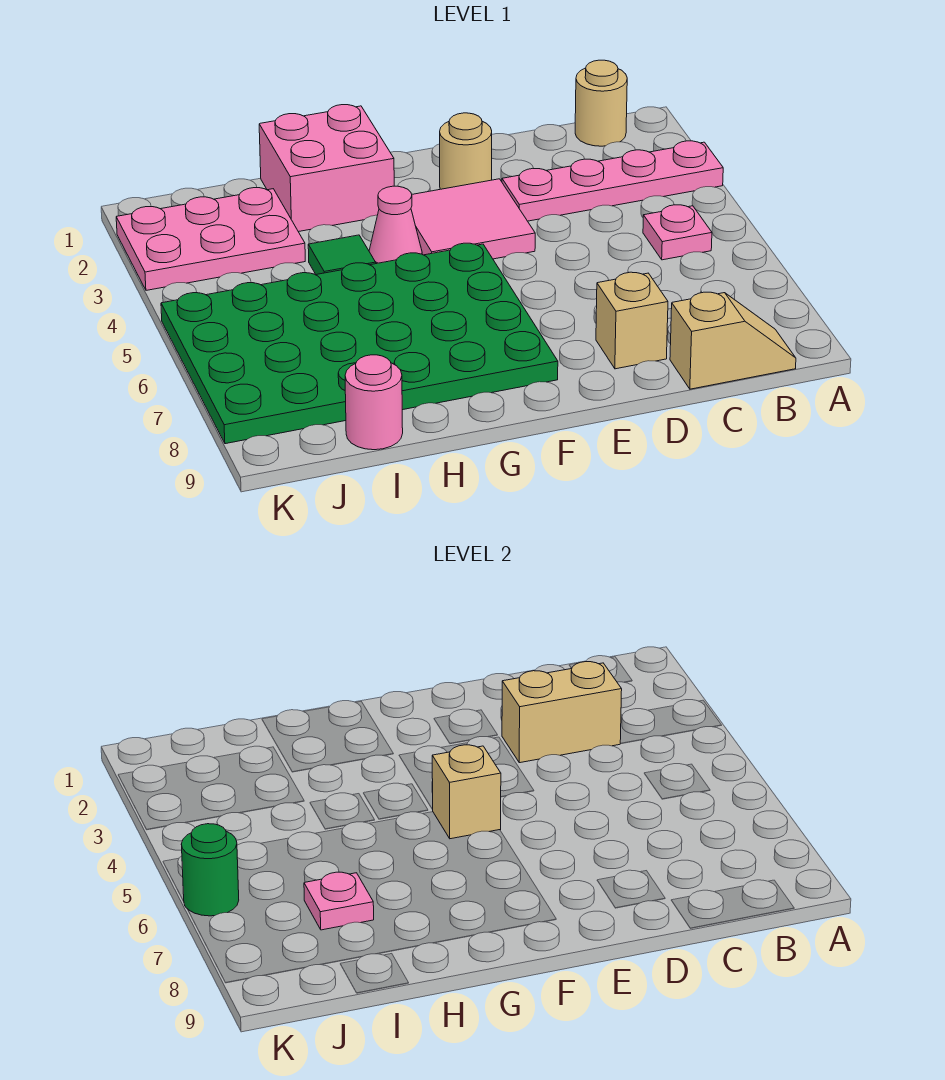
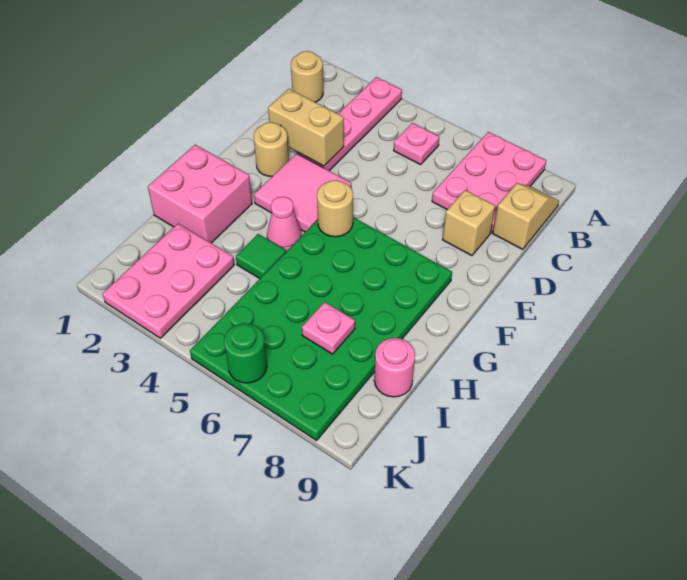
none -> pink 2x3 plate [432,132,546,233]
tan 1x2 brick [502,662,622,763] -> tan 1x2 brick turned to [268,89,344,166]
tan 1x1 brick [432,745,501,839] -> tan 1x1 round brick [317,180,353,237]

